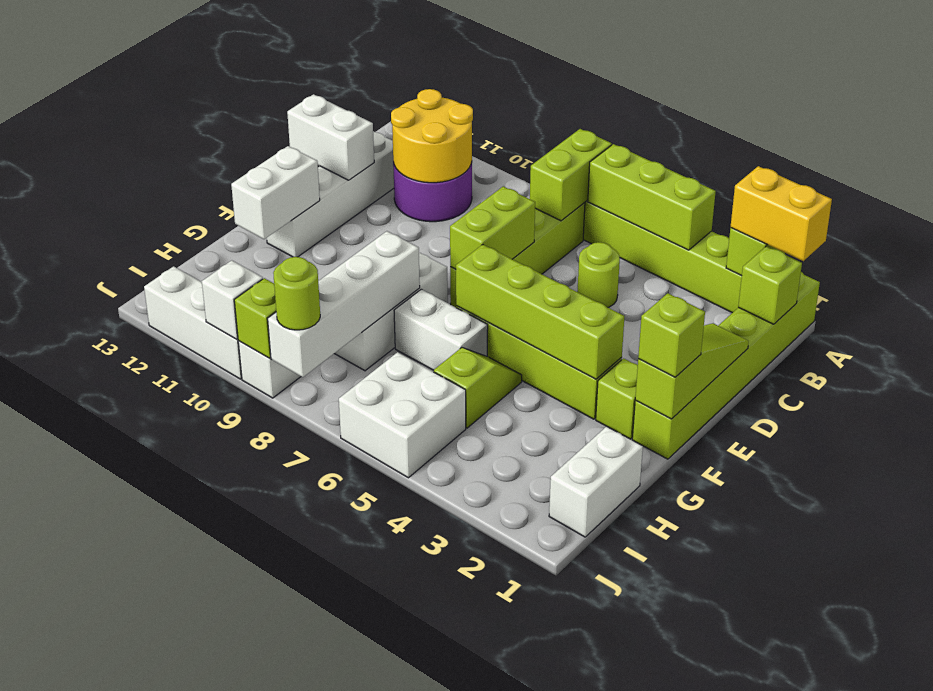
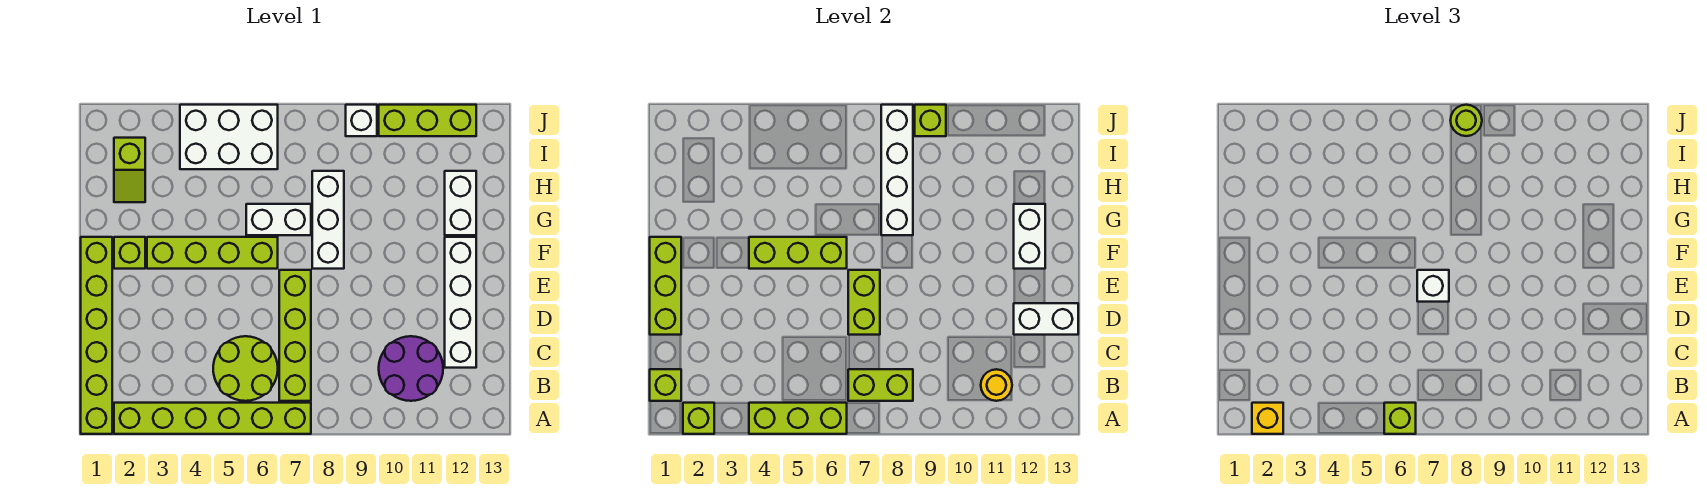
yellow 1x2 brick [731,166,832,261] -> yellow 1x1 brick [1252,403,1283,434]
lime 1x2 brick [530,129,612,221] -> lime 1x2 brick turned to [848,369,913,401]
yellow 2x2 round brick [391,89,473,183] -> yellow 1x1 round brick [981,369,1012,401]
lime 1x1 round brick [577,242,620,307] -> lime 2x2 round brick [213,336,278,401]
lime 1x3 slope [635,323,749,419] -> lime 1x3 brick [650,237,681,335]
lime 1x1 brick [638,293,705,377] -> lime 1x1 brick moved to [1384,403,1416,434]
lime 1x4 brick [456,244,625,379] -> lime 1x3 brick [749,237,847,269]
lime 1x2 slope [434,348,522,428] -> lime 1x2 slope moved to [114,138,145,202]
white 1x2 brick [549,426,643,537] -> white 1x2 brick moved to [445,171,476,235]
white 2x2 brick [339,352,466,478] -> white 2x3 brick [180,105,278,169]
white 1x3 brick [144,266,242,379] -> lime 1x3 brick [379,105,476,136]
white 1x1 brick [202,260,263,339] -> white 1x1 brick moved to [1417,270,1449,302]

